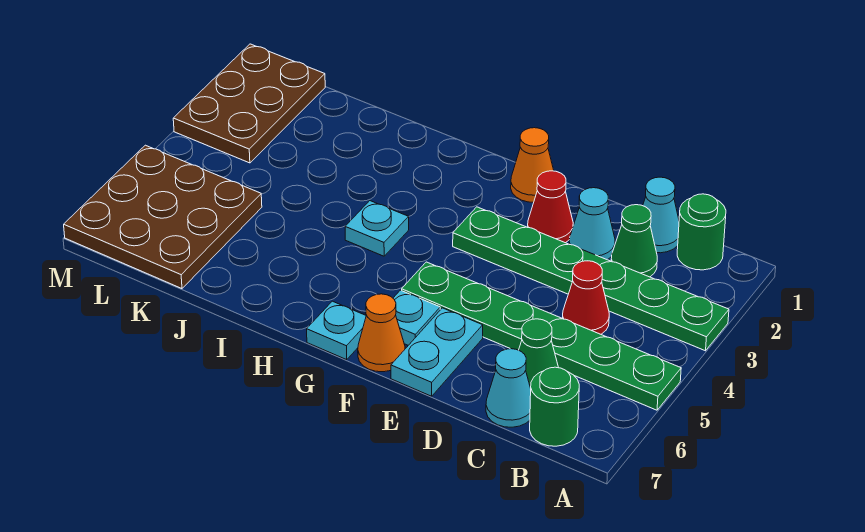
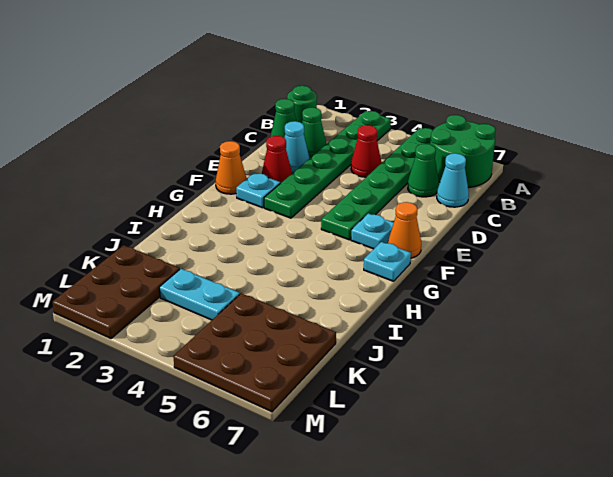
green 1x1 round brick [530,367,579,446] -> green 2x2 round brick [430,115,495,188]
cyan 1x1 cone [643,177,679,253] -> green 1x1 cone [271,99,297,138]
cyan 1x2 plate [391,308,483,396] -> cyan 1x2 plate moved to [159,269,240,320]
cyan 1x1 plate [345,201,409,256] -> cyan 1x1 plate moved to [236,173,280,208]
brown 2x3 plate [173,44,325,163] -> brown 2x3 plate turned to [52,245,180,338]

